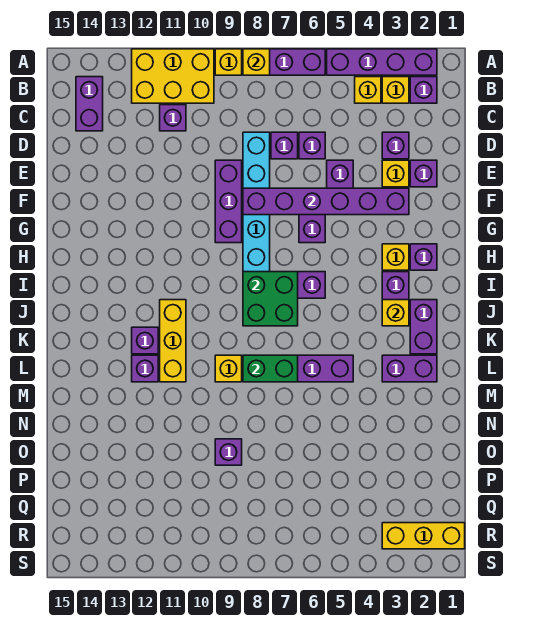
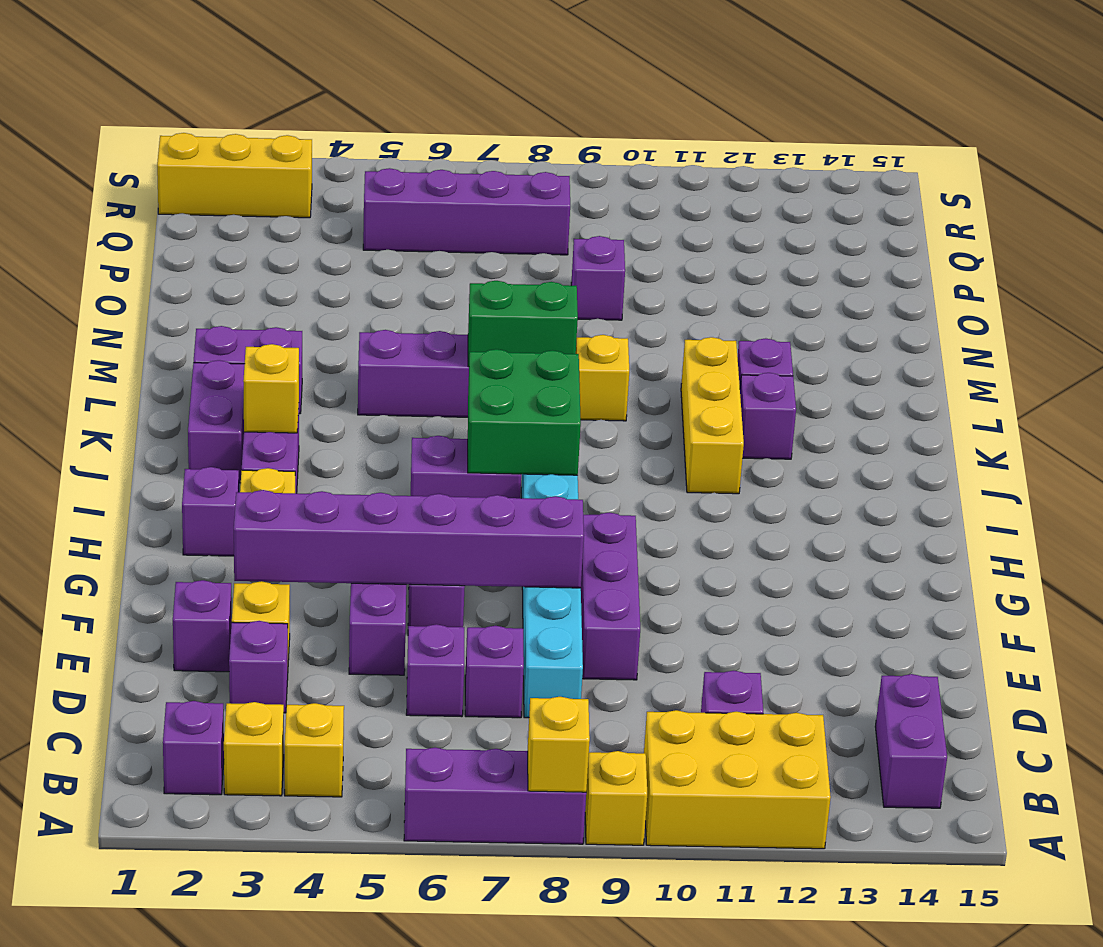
purple 1x4 brick [327,49,437,75] -> purple 1x4 brick moved to [363,168,570,255]

